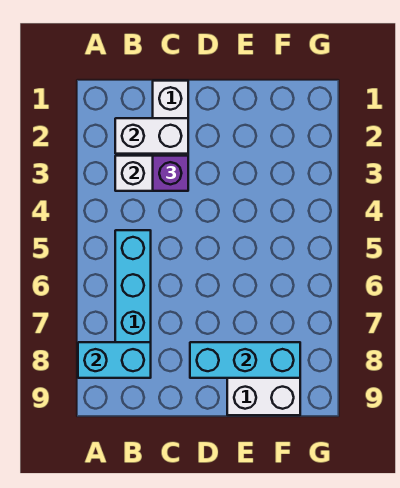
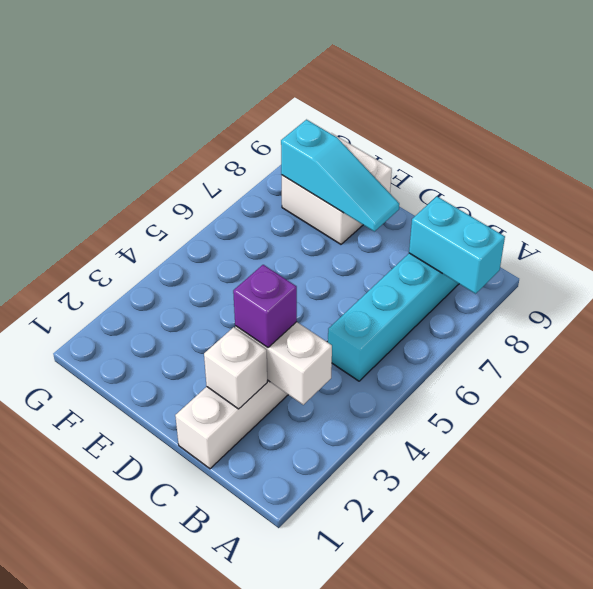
white 1x2 brick [115,118,188,154] -> white 1x1 brick [204,327,267,409]
cyan 1x3 brick [190,342,300,378] -> cyan 1x3 slope [281,120,399,231]

